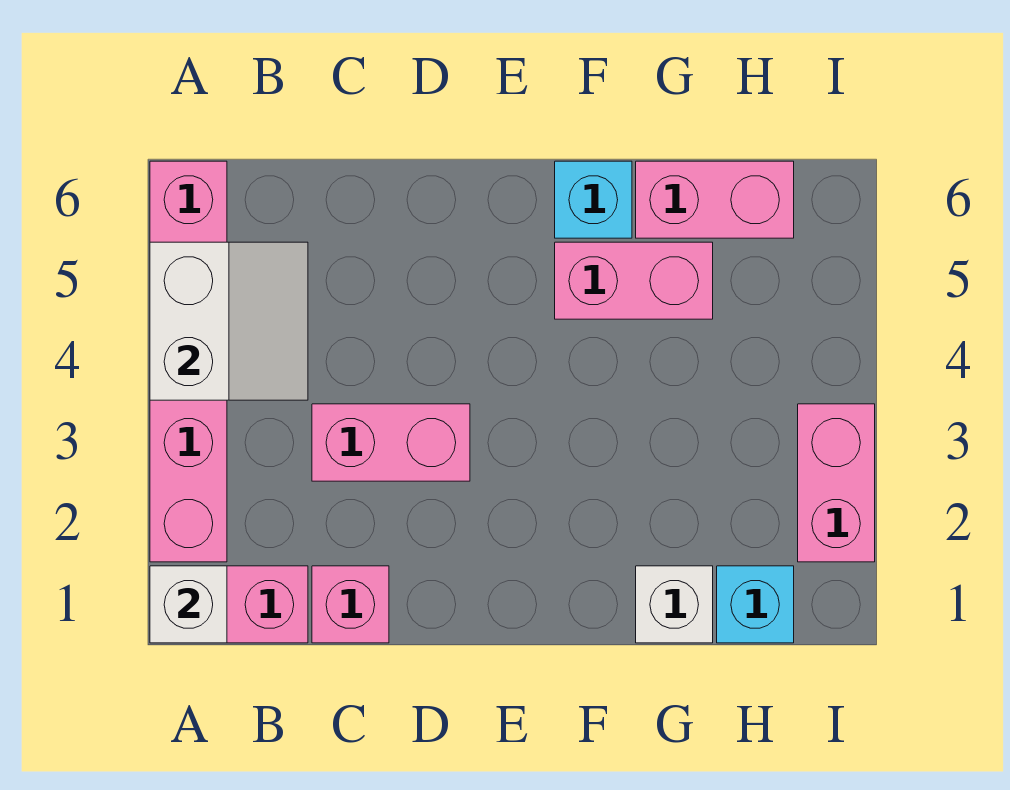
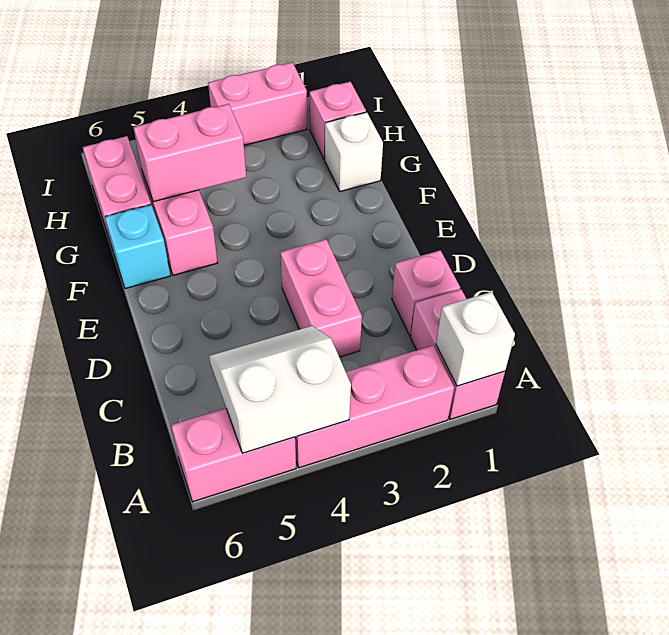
none -> pink 1x2 brick [133,104,246,202]
cyan 1x1 brick [717,566,794,643] -> pink 1x1 brick [310,82,366,160]

